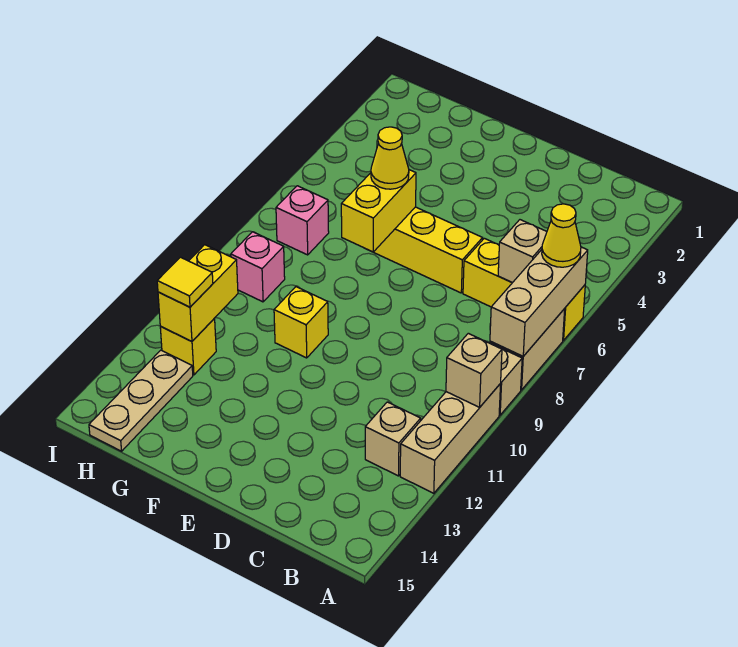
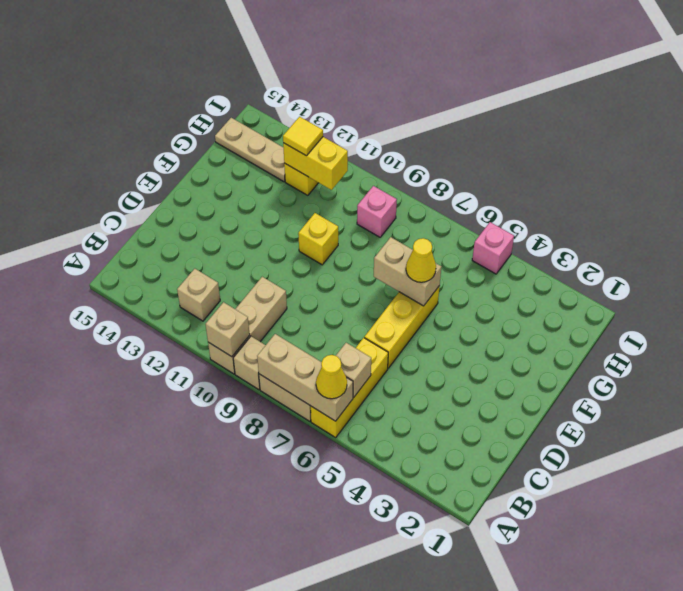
tan 1x3 brick [400,384,501,493] -> tan 1x3 brick turned to [208,277,287,374]
yellow 1x2 brick [341,170,416,252] -> tan 1x2 brick [374,237,441,306]
pink 1x1 brick [276,186,329,255] -> pink 1x1 brick moved to [472,222,514,274]

